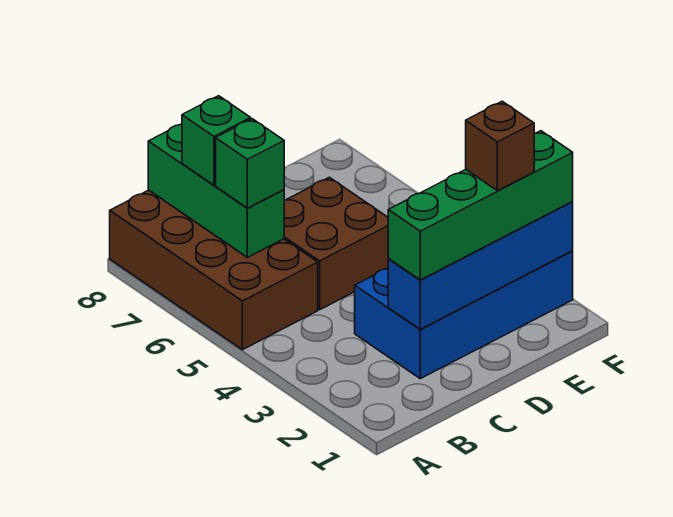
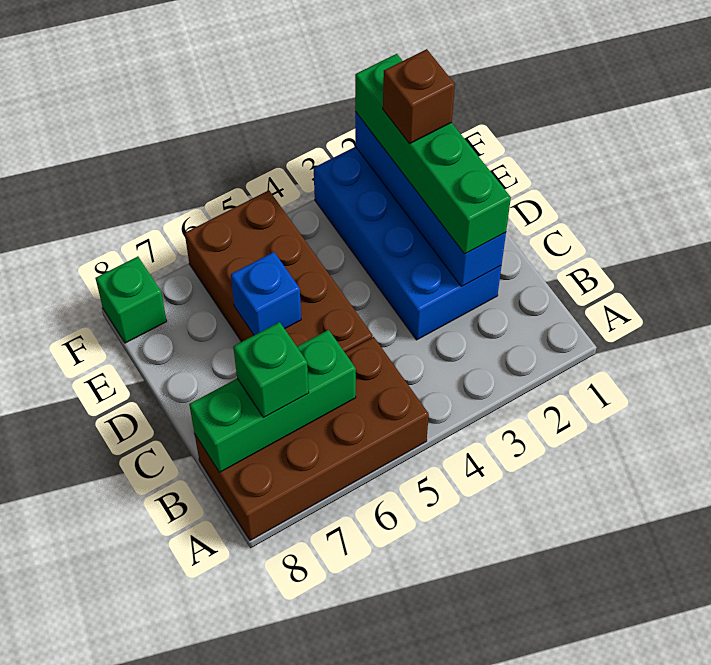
green 1x1 brick [216,119,284,208] -> green 1x1 brick moved to [96,256,167,343]
brown 2x2 brick [284,177,389,310] -> brown 2x4 brick [185,190,373,352]
none -> blue 1x1 brick [231,252,301,335]

